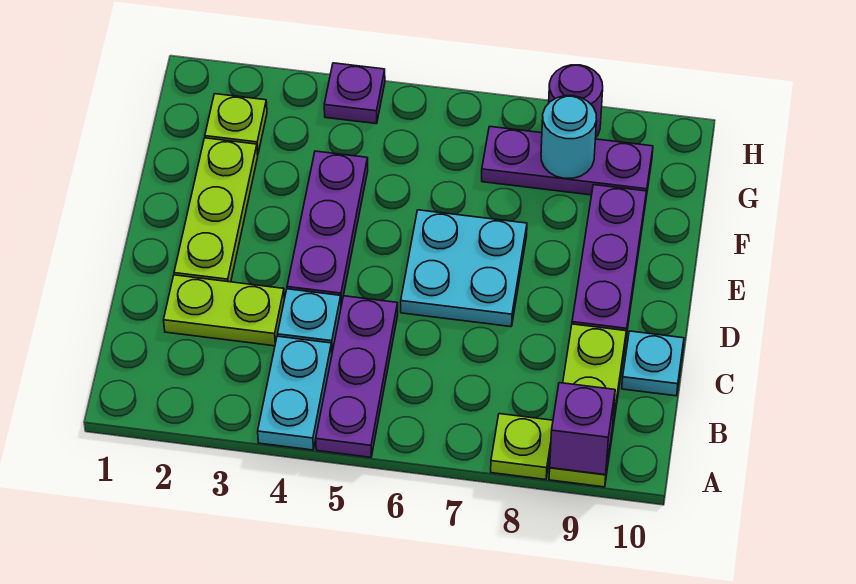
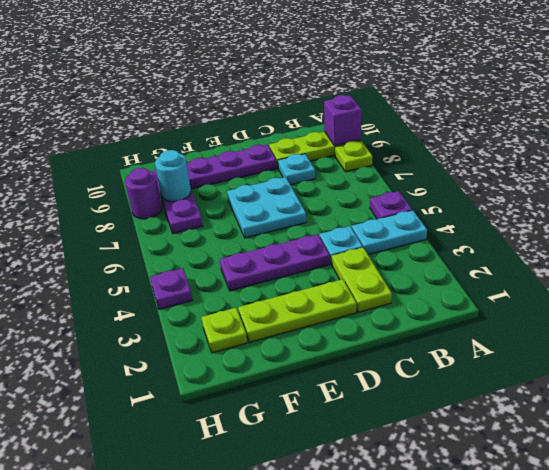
purple 1x3 plate [316,296,398,457] -> purple 1x1 plate [370,191,412,219]
cyan 1x1 plate [622,331,684,396] -> cyan 1x1 plate moved to [278,154,315,185]

